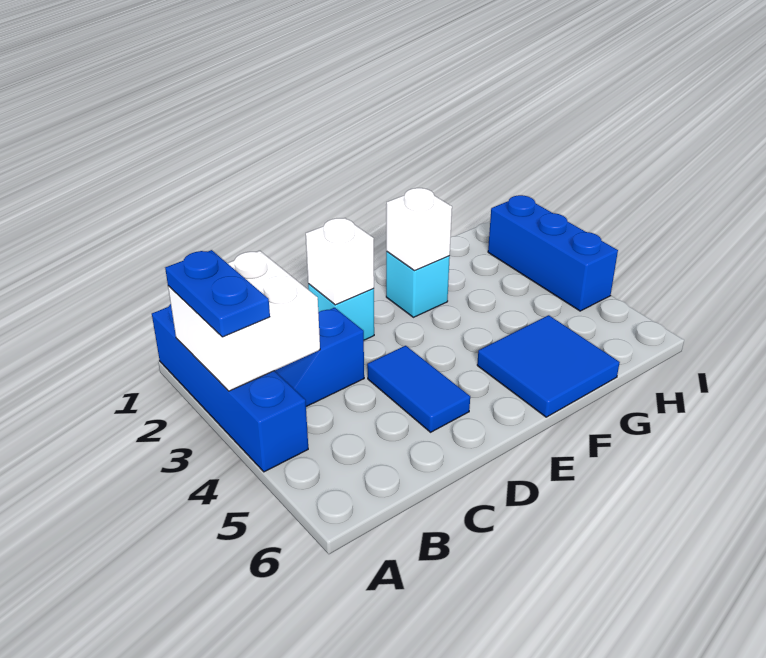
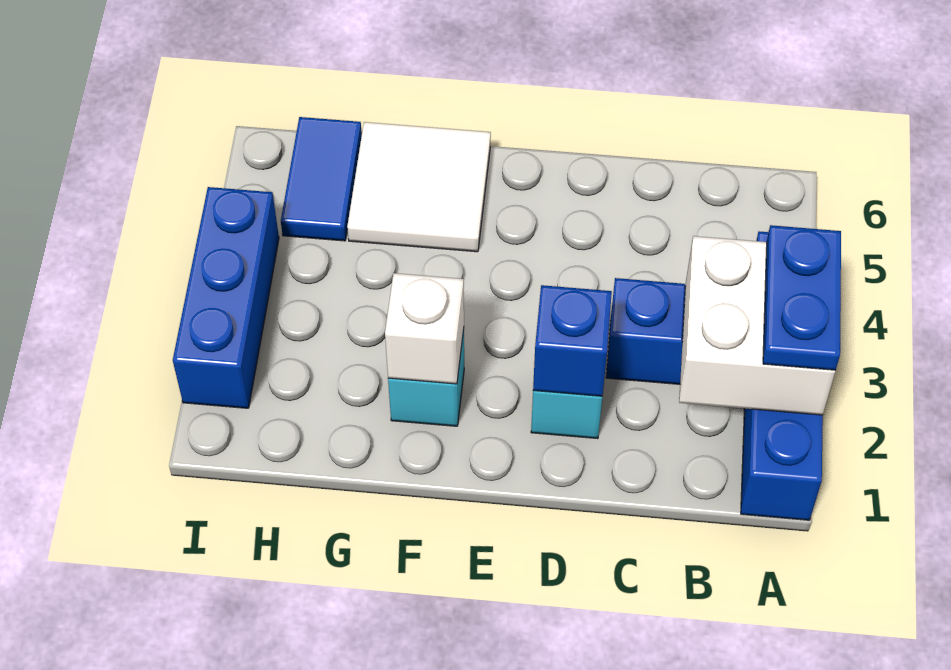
white 1x1 brick [306,218,374,305] -> blue 1x1 brick [533,285,612,396]
blue 1x2 tile [367,346,470,432] -> blue 1x2 tile moved to [281,117,362,241]
blue 2x2 tile [477,315,620,417] -> white 2x2 tile [347,122,491,252]

